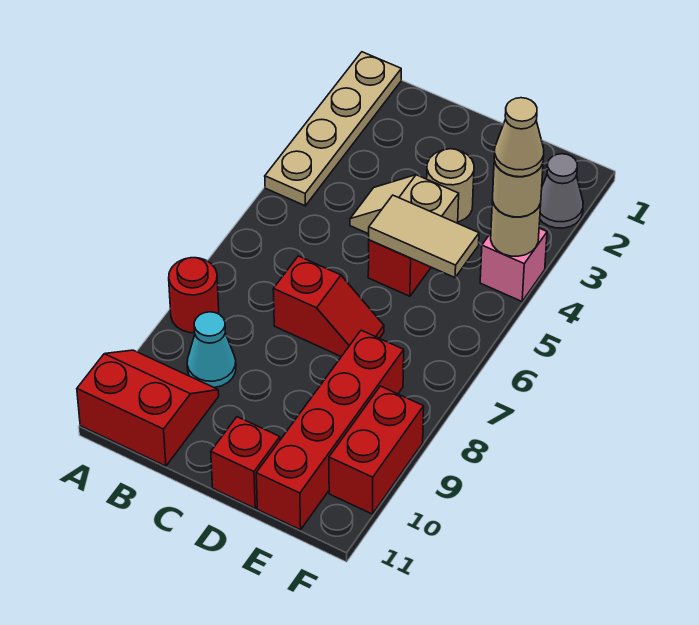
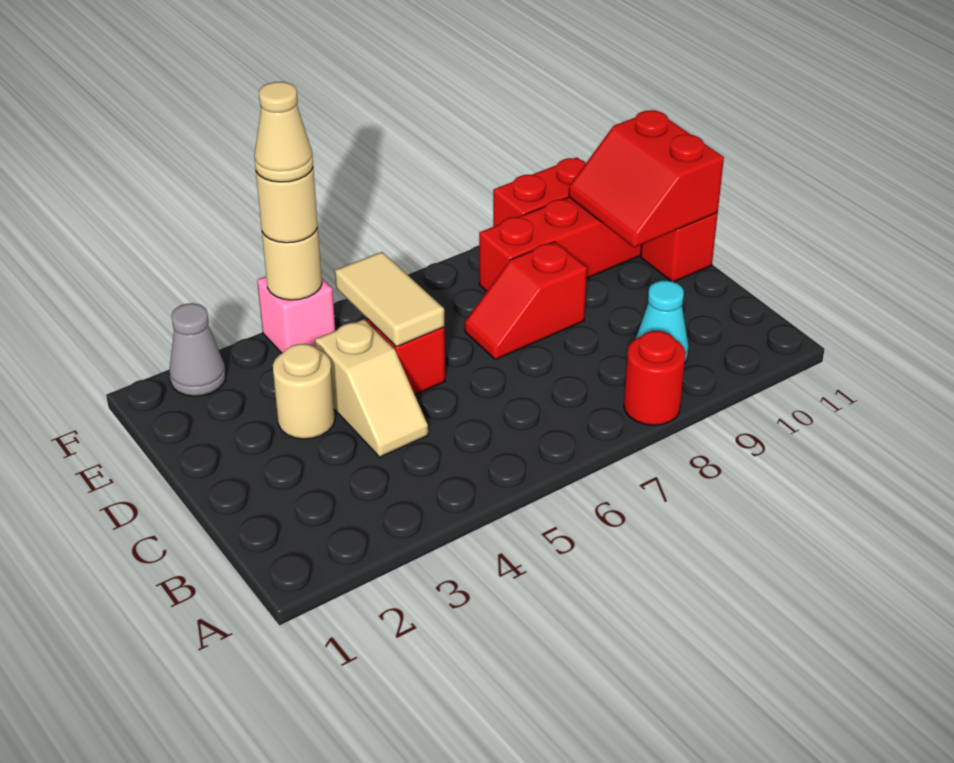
tan 1x4 plate [265,52,401,206] -> none
red 2x2 slope [77,350,219,466] -> red 2x2 slope moved to [569,110,724,247]
red 1x2 slope [273,256,384,357] -> red 1x2 slope turned to [465,242,587,359]

